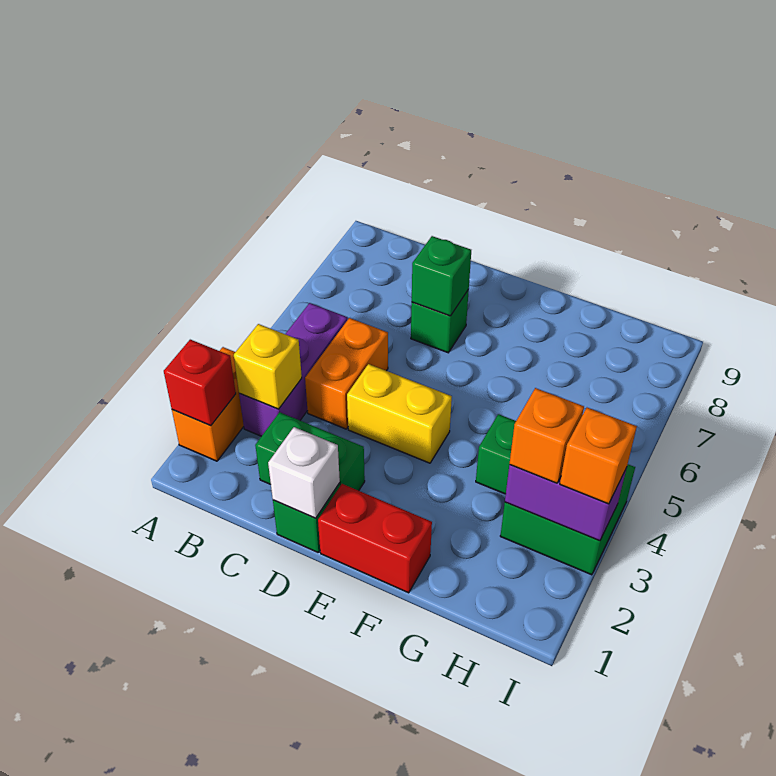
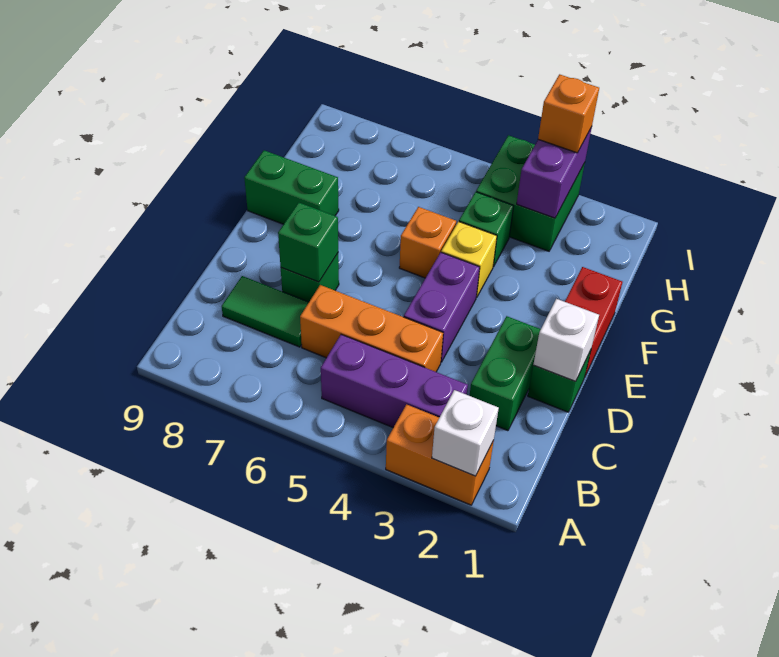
red 1x1 brick [164,340,236,426] -> white 1x1 brick [432,390,499,476]
yellow 1x1 brick [234,324,302,409] -> yellow 1x1 brick moved to [441,222,497,298]
orange 1x2 brick [305,318,388,429] -> orange 1x3 brick [300,285,443,372]
none -> green 1x2 tile [222,276,309,347]
yellow 1x2 brick [347,364,452,463] -> purple 1x2 brick [404,252,480,362]
none -> green 1x2 brick [244,150,339,224]
orange 1x1 brick [510,388,584,483] -> orange 1x1 brick moved to [399,207,456,278]

